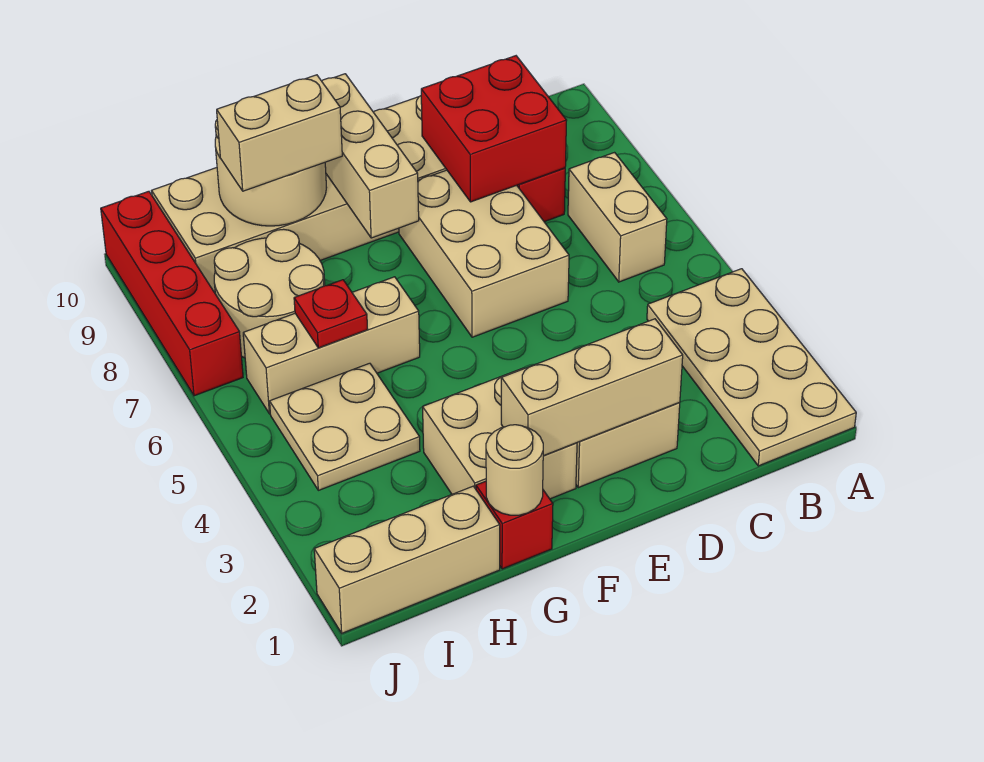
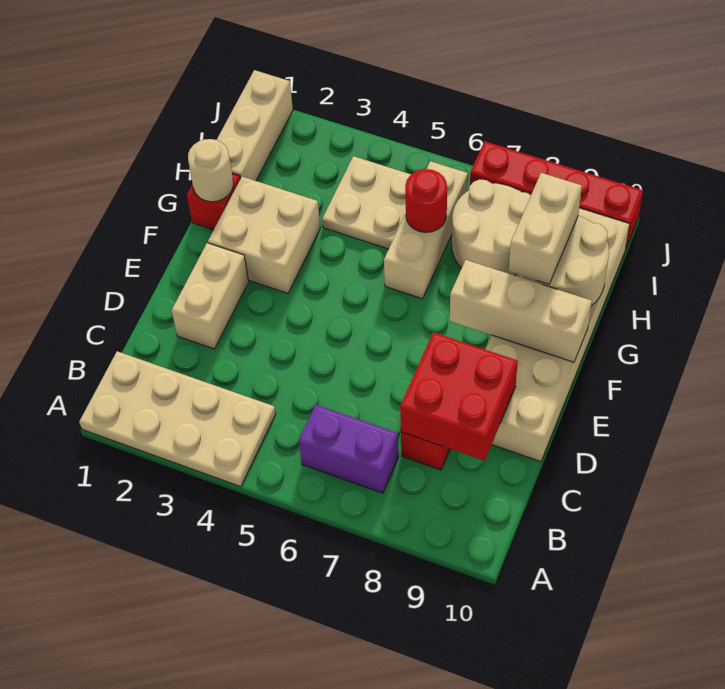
tan 1x2 brick [568,153,667,282] -> purple 1x2 brick [299,405,399,493]
tan 1x3 brick [501,319,683,456] -> none
tan 2x3 brick [399,170,569,337] -> none
red 1x1 plate [294,280,368,348] -> red 1x1 round brick [405,169,447,232]

